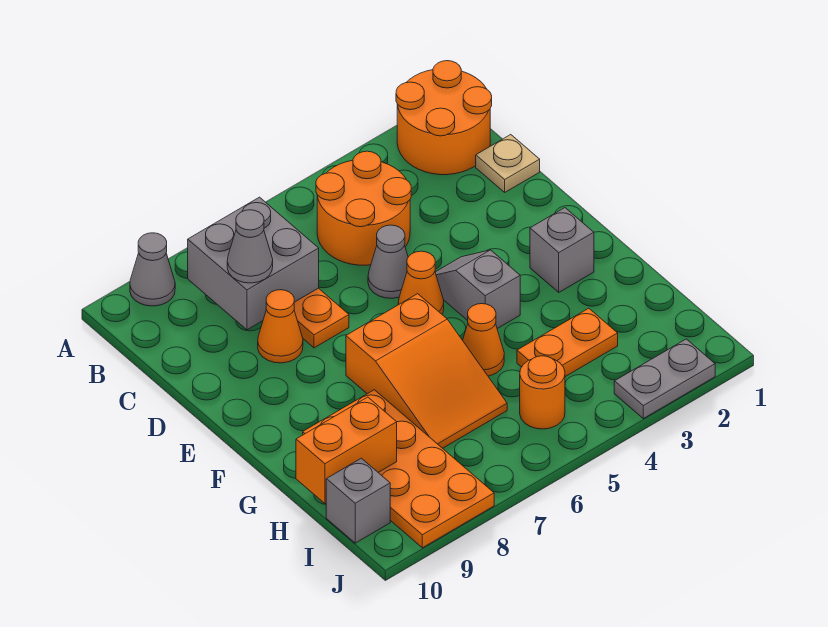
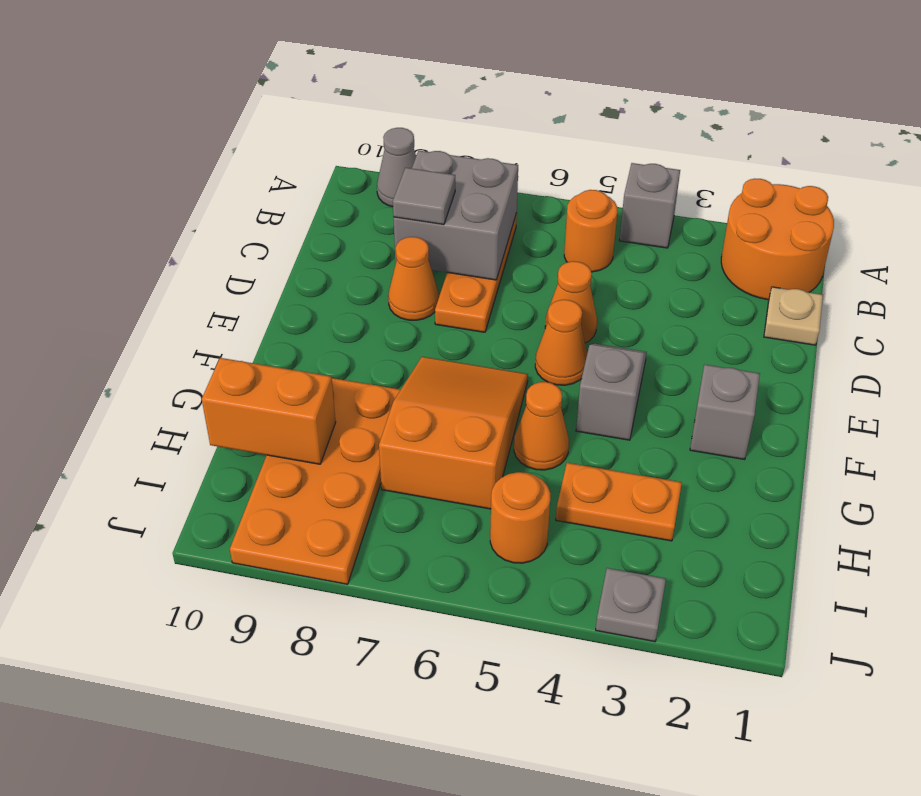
orange 2x2 round brick [316,151,411,265] -> orange 1x1 round brick [564,190,617,272]
grey 1x1 cone [227,210,273,283] -> grey 1x1 tile [393,168,455,225]
grey 1x1 cone [368,225,408,298] -> orange 1x1 cone [545,261,597,343]
orange 2x3 slope [346,294,507,448] -> orange 2x3 slope turned to [379,357,528,509]
grey 1x1 brick [326,458,390,543] -> grey 1x1 brick moved to [619,163,680,248]
grey 1x2 plate [614,339,715,419] -> grey 1x1 plate [596,568,666,642]

